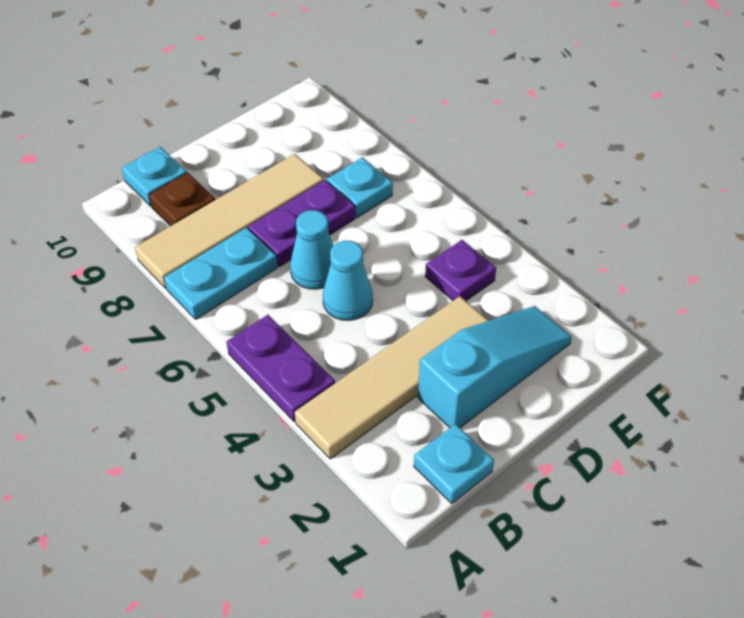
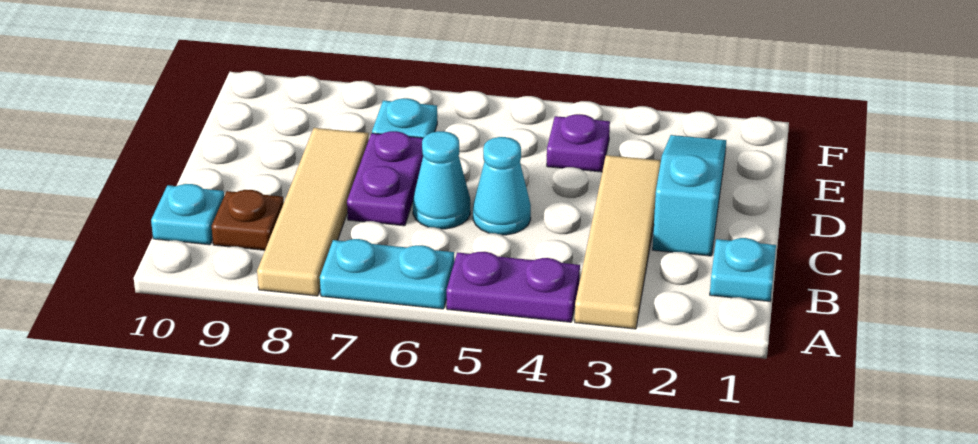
cyan 1x2 plate [164,228,277,320] -> cyan 1x2 plate turned to [320,239,454,309]

